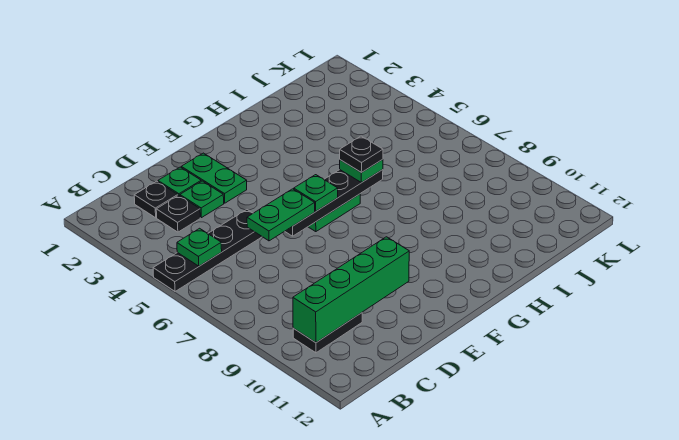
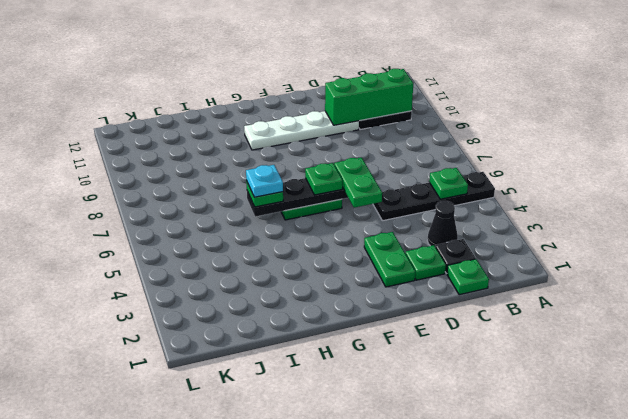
green 1x4 brick [293,237,409,343] -> green 1x3 brick [325,69,413,125]
black 1x1 plate [156,195,200,232] -> black 1x1 cone [427,201,458,246]
green 1x1 plate [180,181,224,218] -> green 1x1 plate moved to [447,259,489,295]
green 1x2 plate [247,189,315,241] -> green 1x2 plate turned to [334,157,382,208]
none -> white 1x4 plate [244,111,359,150]
black 1x1 plate [340,136,383,173] -> cyan 1x1 plate [246,165,283,197]

